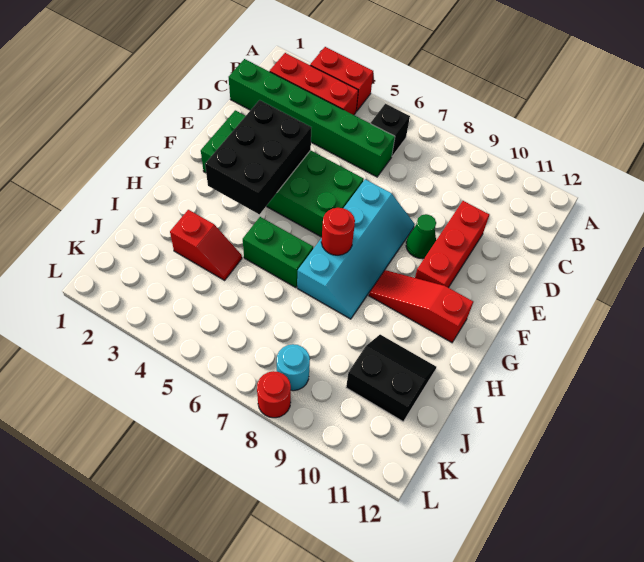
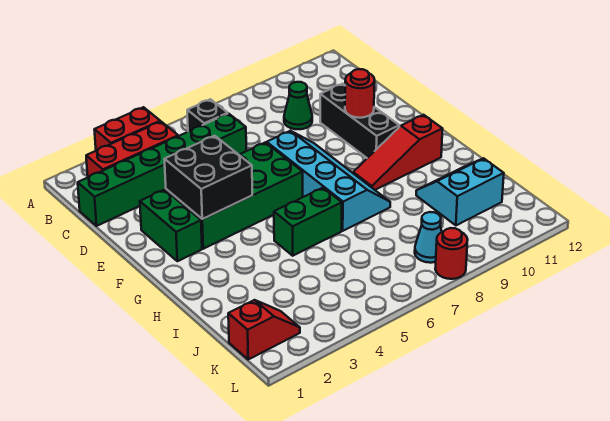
red 1x3 brick [415,201,489,288] -> black 1x3 brick [320,84,399,158]
black 2x3 brick [205,100,311,214] -> black 2x2 brick [164,136,252,219]
green 1x1 cone [406,214,436,259] -> green 1x1 cone moved to [284,82,312,129]
red 1x1 round brick [321,208,355,255] -> red 1x1 round brick moved to [345,69,375,118]
red 1x2 slope [170,210,242,280] -> red 1x2 slope moved to [228,300,300,359]
black 2x2 slope [346,335,436,422] -> cyan 2x2 slope [416,158,504,225]
cyan 1x1 round brick [277,344,310,391] -> cyan 1x1 cone [415,212,442,263]

